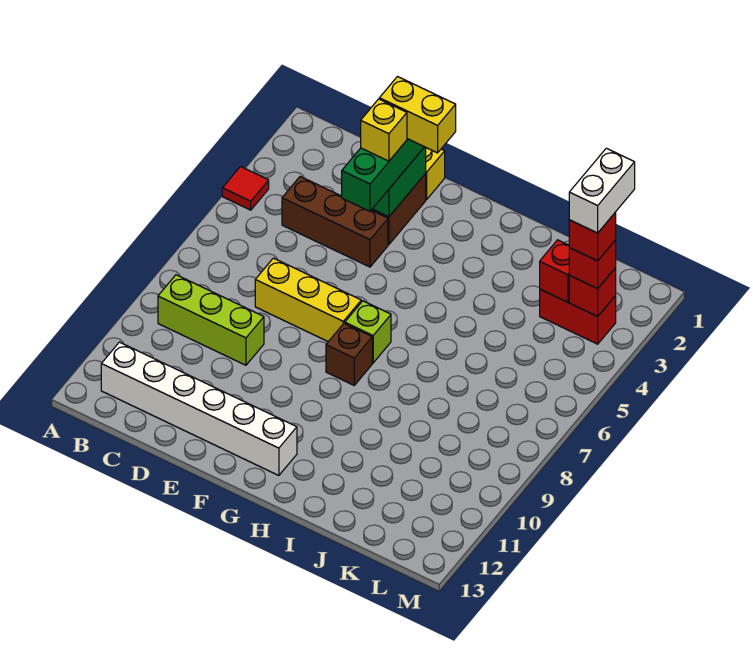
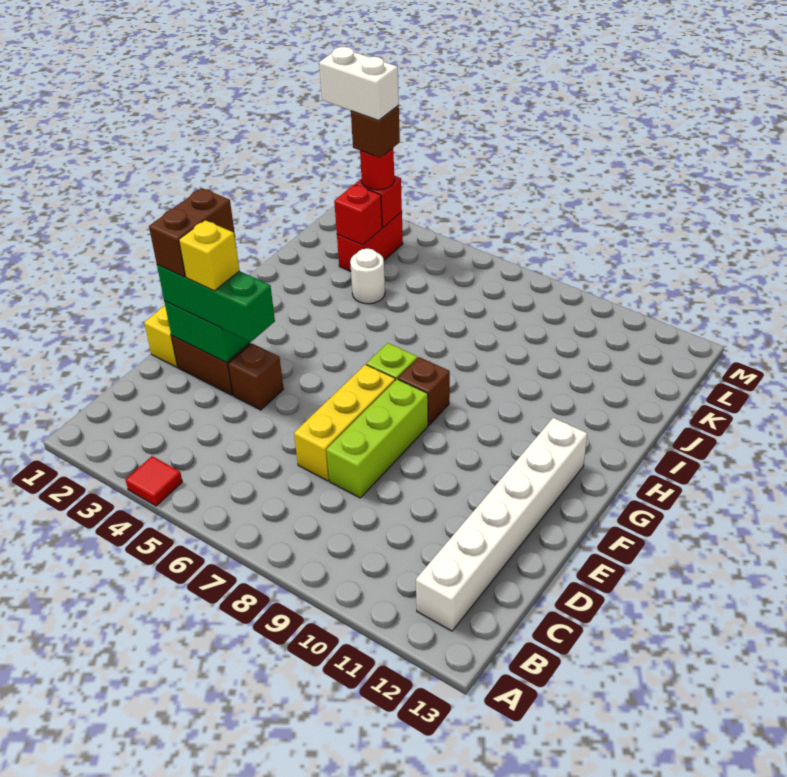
lime 1x3 brick [158,275,264,365] -> lime 1x3 brick moved to [326,379,428,498]
brown 1x3 brick [282,177,388,267] -> brown 1x1 brick [228,343,284,410]
yellow 1x2 brick [379,77,456,153] -> brown 1x2 brick [149,188,235,277]
none -> white 1x1 round brick [350,249,385,304]
red 1x1 brick [569,240,616,289] -> red 1x1 round brick [360,148,394,190]
red 1x1 brick [569,212,616,261] -> brown 1x1 brick [351,105,400,158]

